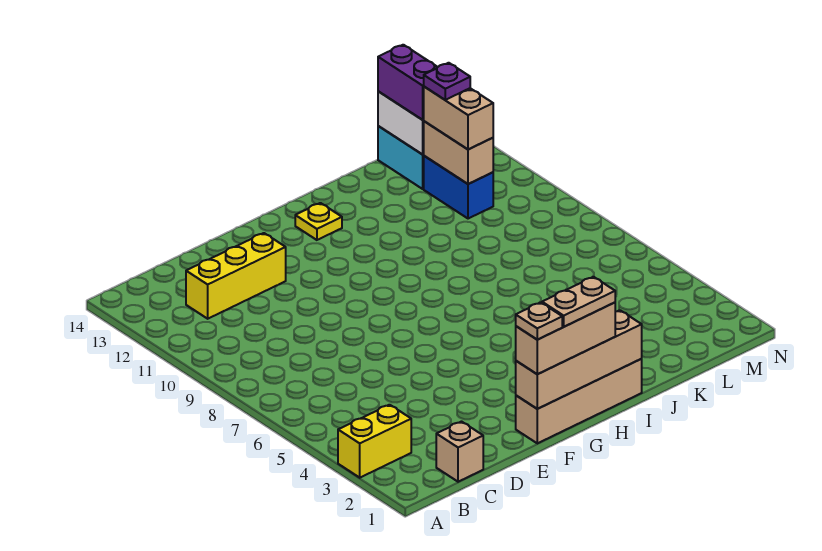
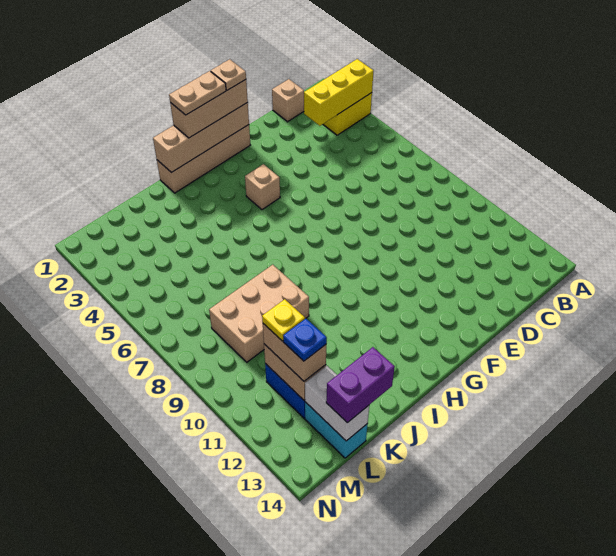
yellow 1x3 brick [186,233,286,319] -> yellow 1x3 brick moved to [304,59,373,126]
none -> tan 1x1 brick [245,164,280,210]
yellow 1x1 plate [295,203,342,240] -> yellow 1x1 plate moved to [262,299,305,341]
none -> tan 2x3 brick [209,265,309,362]
purple 1x1 plate [424,63,470,100] -> blue 1x1 plate [283,319,327,361]
purple 1x2 brick [378,45,437,120] -> purple 1x2 brick turned to [326,347,395,423]

